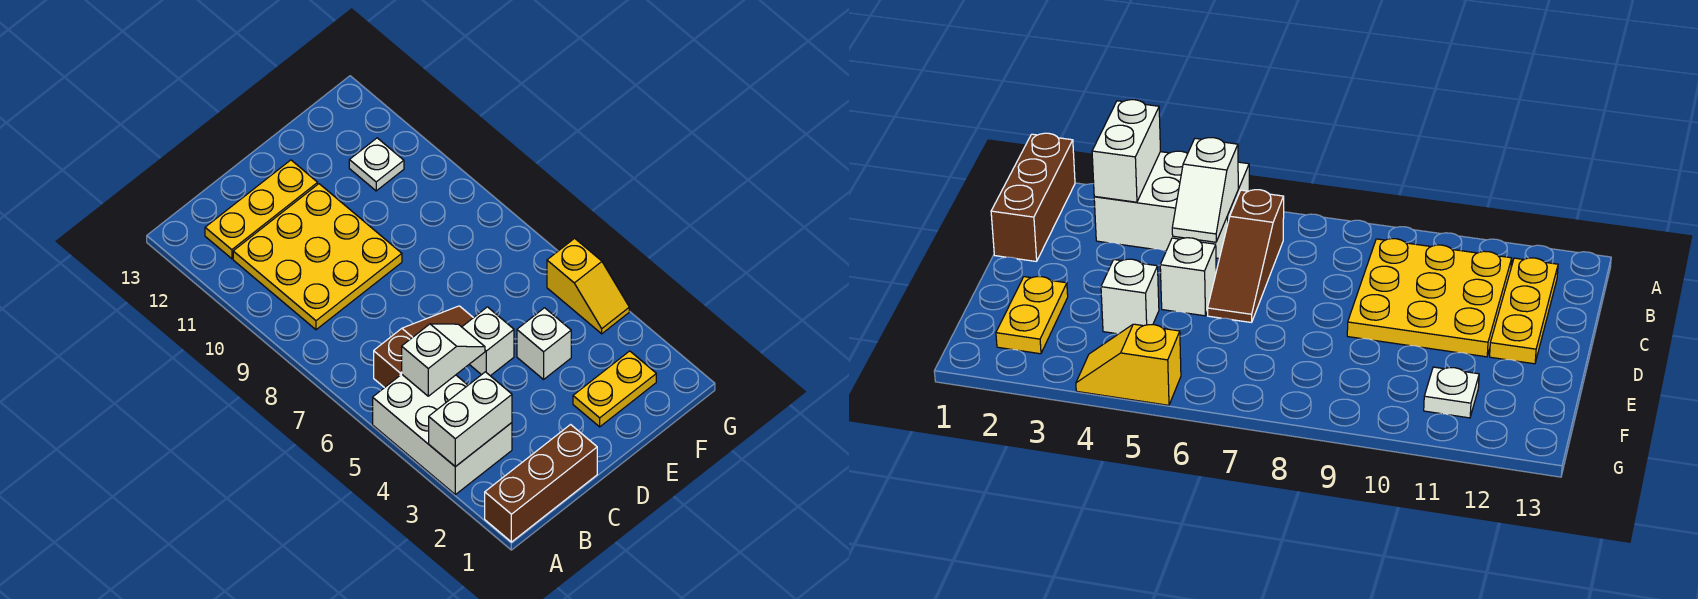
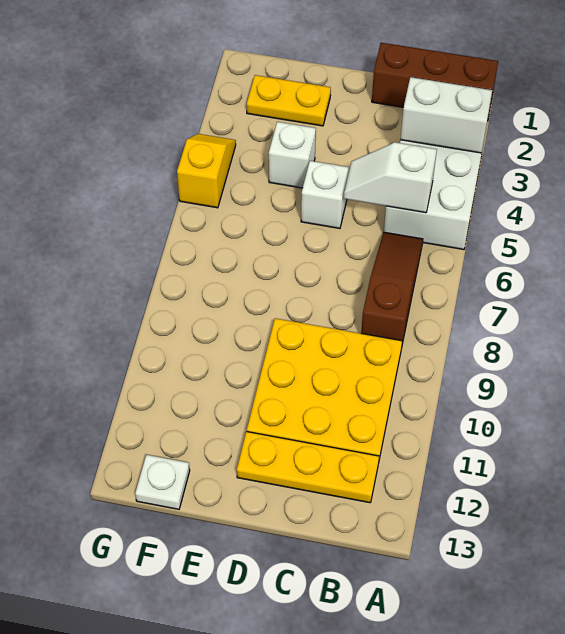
brown 1x3 slope [374,306,473,388] -> brown 1x3 slope turned to [361,232,423,344]
white 1x1 plate [349,138,404,191] -> white 1x1 plate moved to [135,455,190,509]

